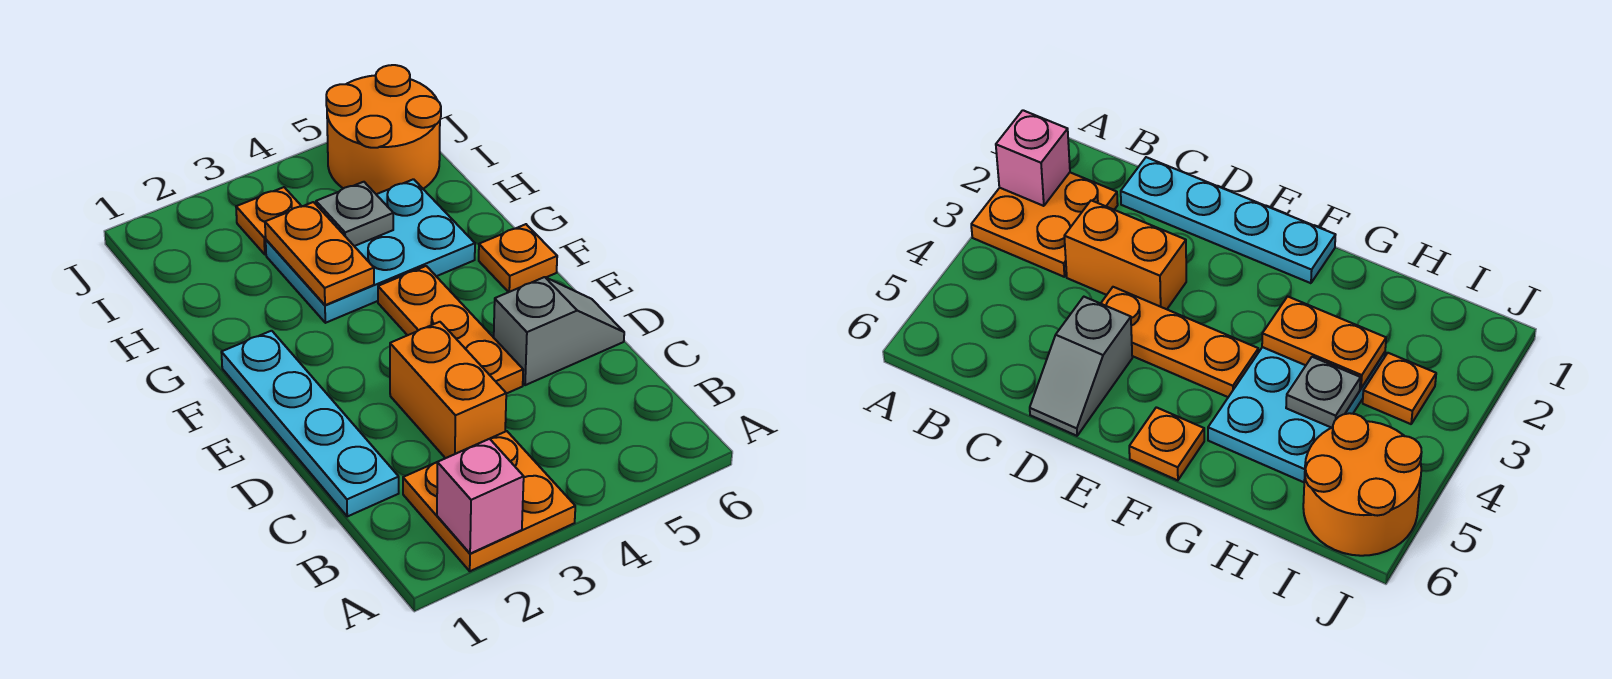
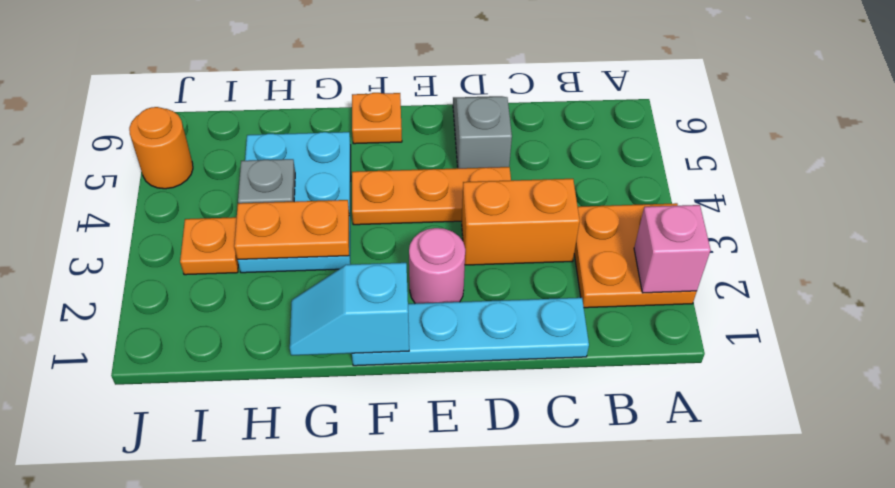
none -> pink 1x1 round brick [409,228,465,303]
none -> cyan 1x2 slope [290,263,409,355]
orange 2x2 round brick [326,65,441,194] -> orange 1x1 round brick [129,107,193,189]

